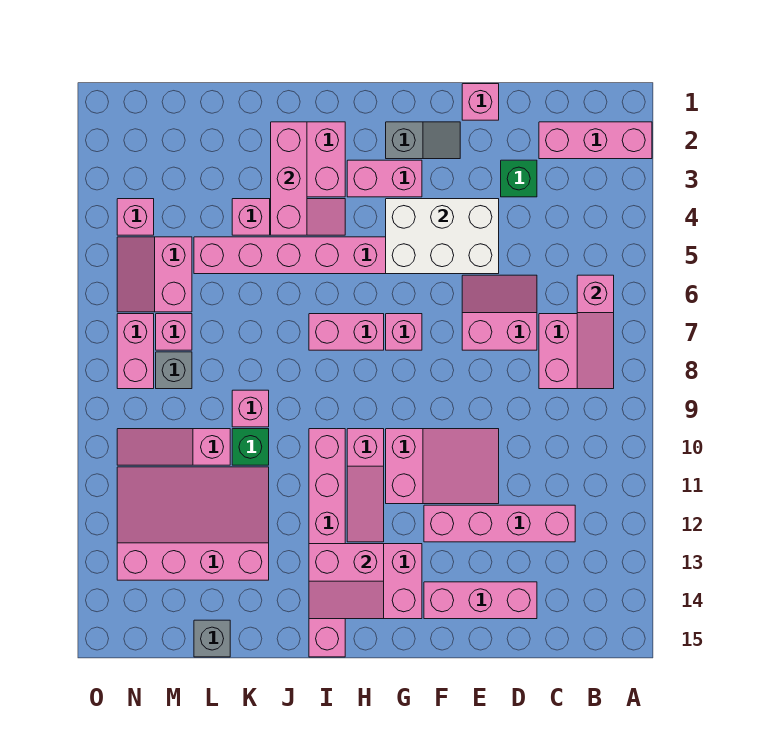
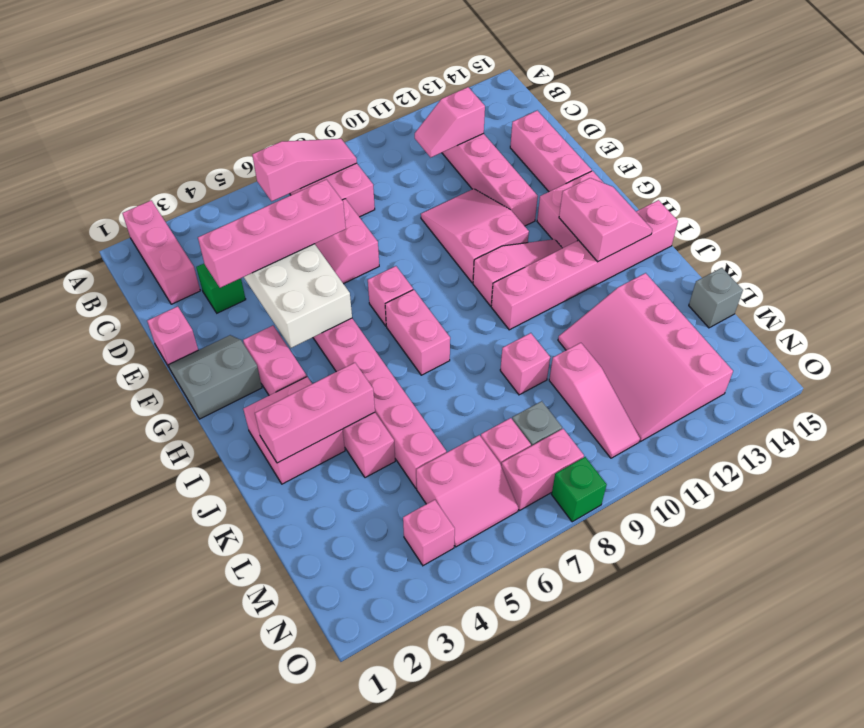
none -> pink 1x2 slope [415,87,485,157]
none -> pink 1x4 brick [198,180,346,288]
grey 1x2 slope [386,122,460,159] -> grey 2x2 slope [168,335,262,419]
green 1x1 brick [232,429,269,465] -> green 1x1 brick moved to [552,457,607,522]

